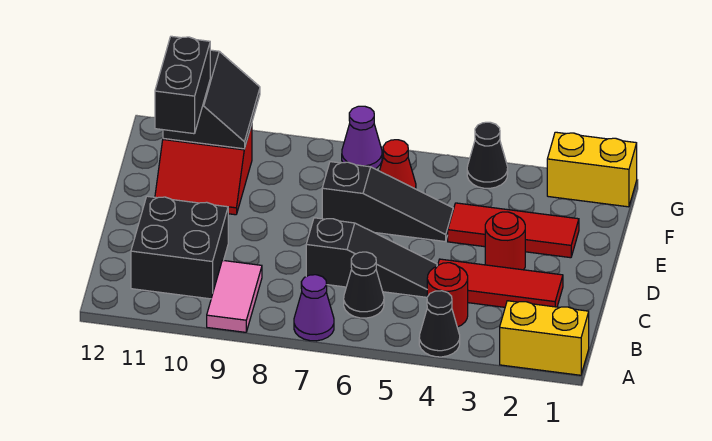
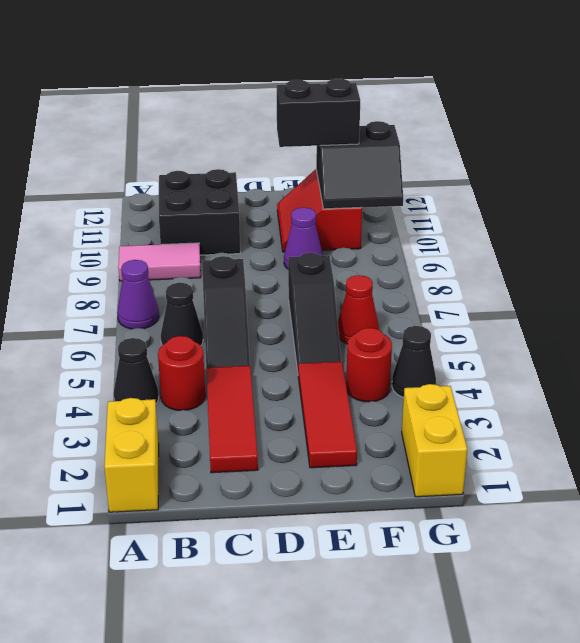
red 1x1 round brick [485,212,525,270] -> red 1x1 round brick moved to [346,328,392,402]
purple 1x1 cone [342,106,382,169] -> purple 1x1 cone moved to [284,208,323,269]

